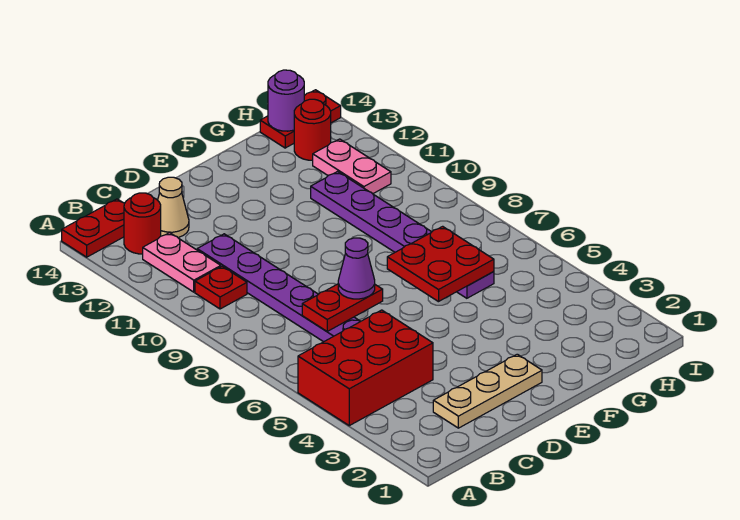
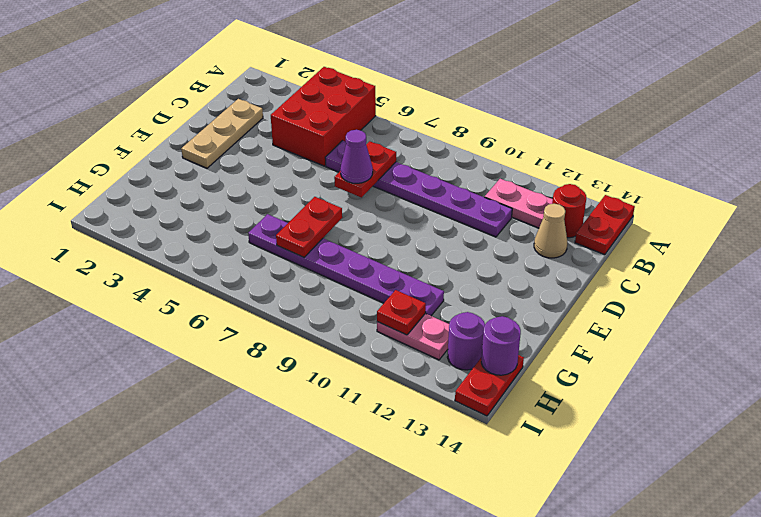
red 1x1 plate [195,266,247,309] -> red 1x1 plate moved to [377,290,426,335]
red 2x2 plate [387,226,494,302] -> red 1x2 plate [276,197,342,257]
red 1x1 round brick [294,99,331,160] -> purple 1x1 round brick [447,312,485,370]

